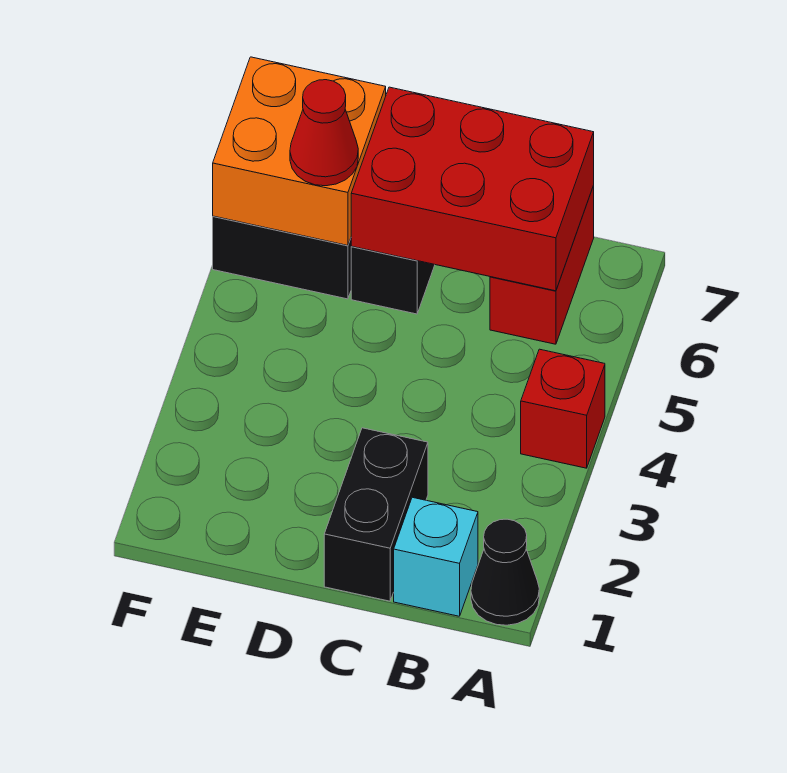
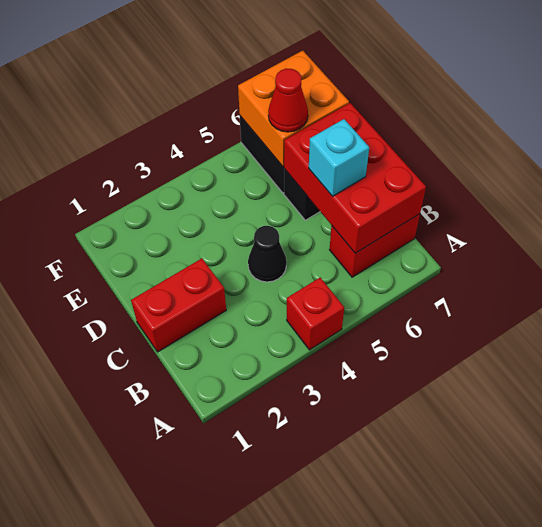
black 1x1 cone [471,519,539,625] -> black 1x1 cone moved to [248,226,287,282]
cyan 1x1 brick [394,497,478,616] -> cyan 1x1 brick moved to [309,119,369,196]
black 1x2 brick [324,428,428,601] -> red 1x2 brick [131,258,226,352]

